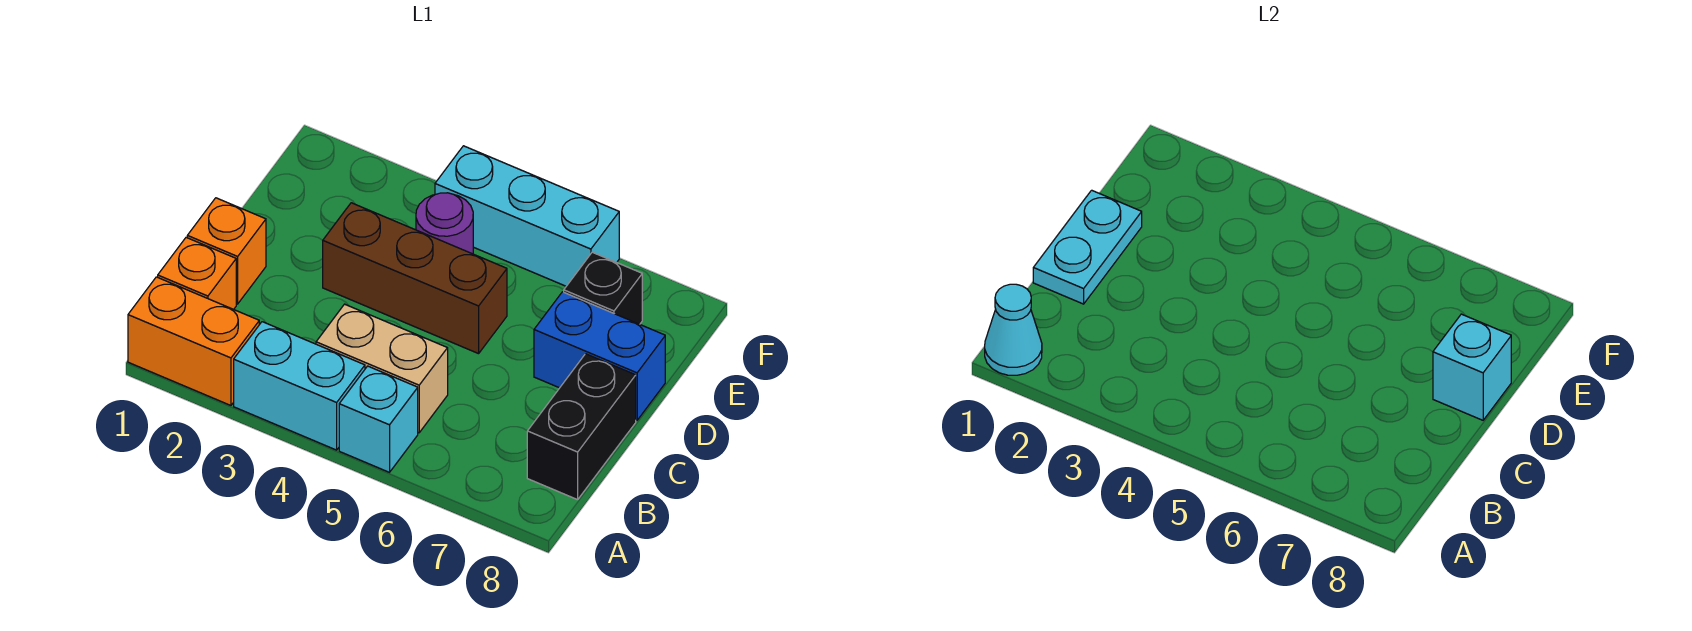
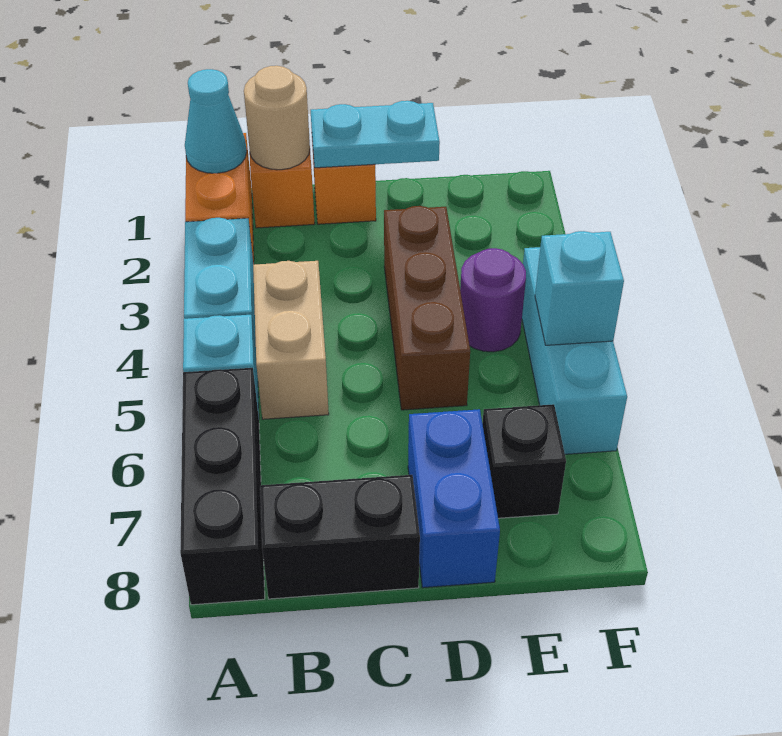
none -> black 1x3 brick [180,368,265,605]
none -> tan 1x1 round brick [244,66,310,170]
cyan 1x1 brick [1433,314,1511,420] -> cyan 1x1 brick moved to [535,231,624,345]

